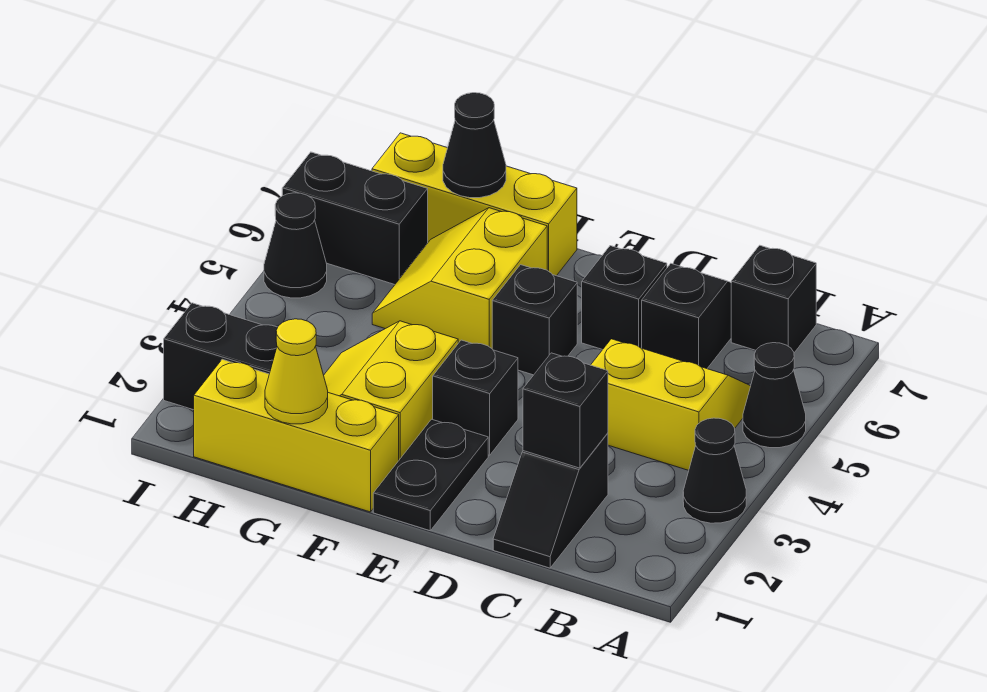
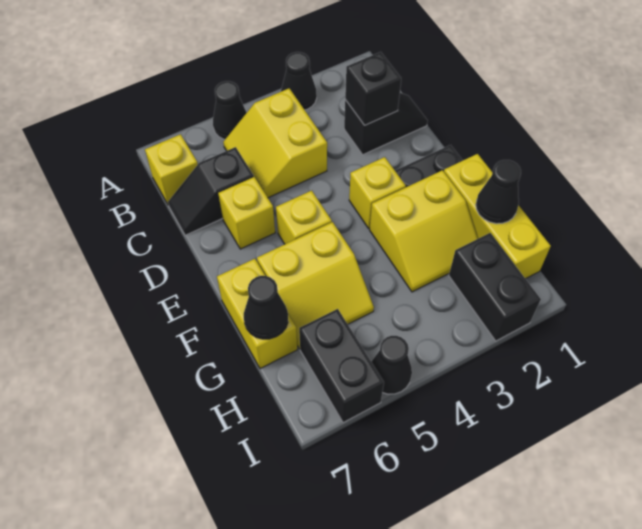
black 1x1 brick [731,245,816,353] -> yellow 1x1 brick [145,134,198,204]
black 1x1 brick [582,246,667,350] -> yellow 1x1 brick [218,177,275,249]
black 1x1 brick [433,340,518,455] -> yellow 1x1 brick [349,157,406,228]
black 1x1 brick [492,265,577,375] -> yellow 1x1 brick [276,190,332,244]
yellow 1x3 brick [372,133,577,276] -> yellow 1x2 brick [217,259,297,369]
yellow 1x1 cone [265,319,328,424] -> black 1x1 cone [476,160,521,224]

